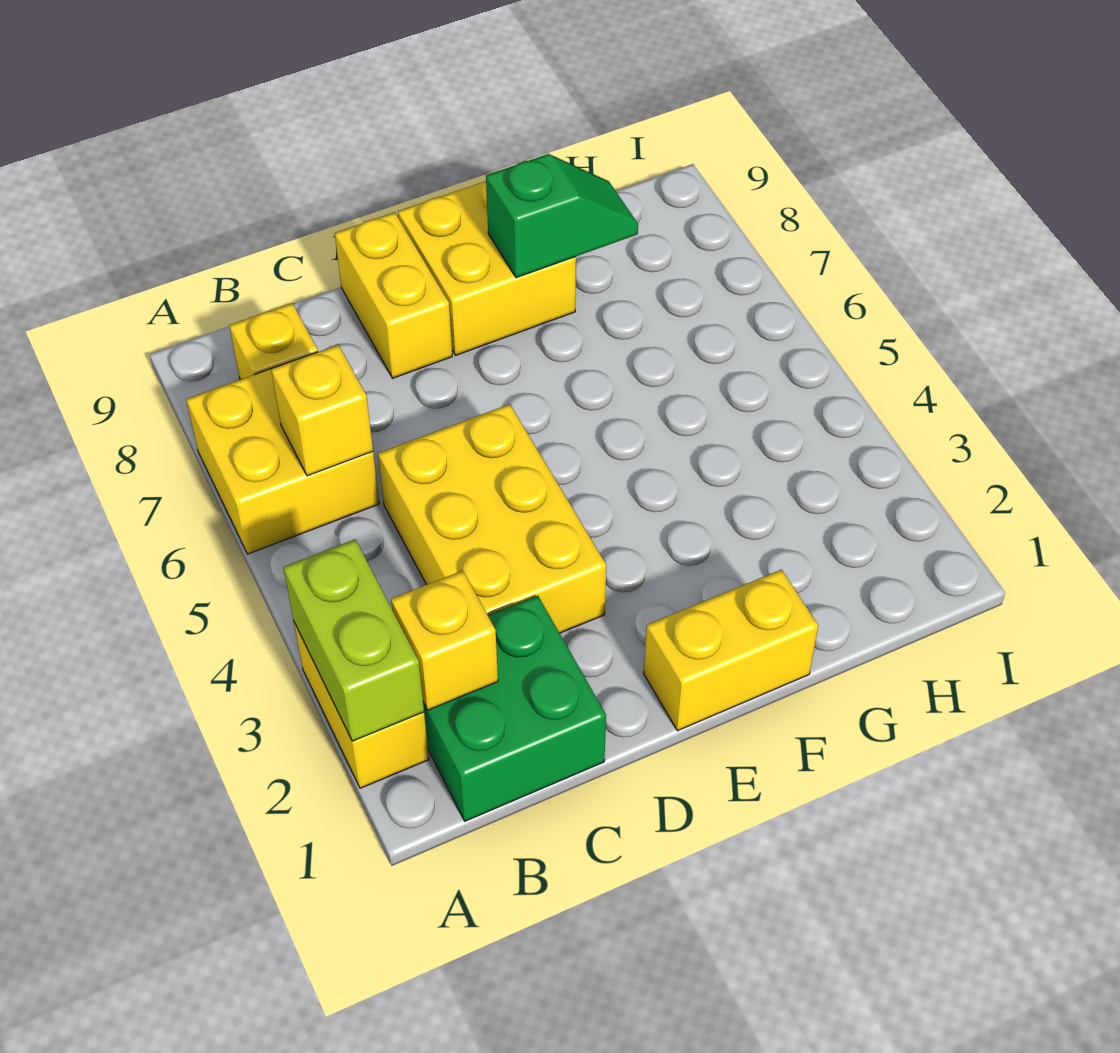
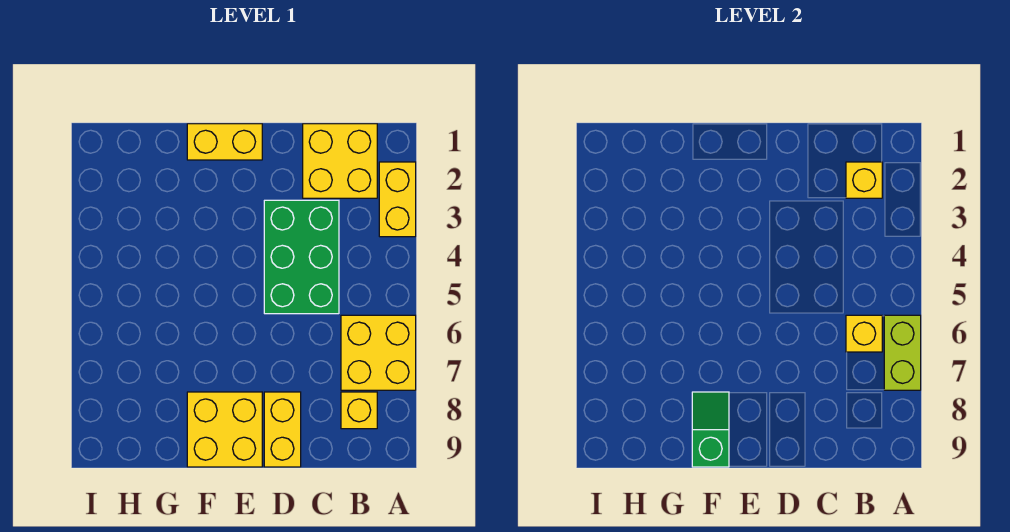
lime 1x2 brick [283,540,424,741] -> lime 1x2 brick moved to [884,315,921,390]
green 2x2 brick [423,596,606,821] -> yellow 2x2 brick [303,124,377,198]
yellow 2x3 brick [378,404,606,633] -> green 2x3 brick [264,200,339,314]
green 1x2 slope [486,154,638,278] -> green 1x2 slope turned to [692,392,729,467]

